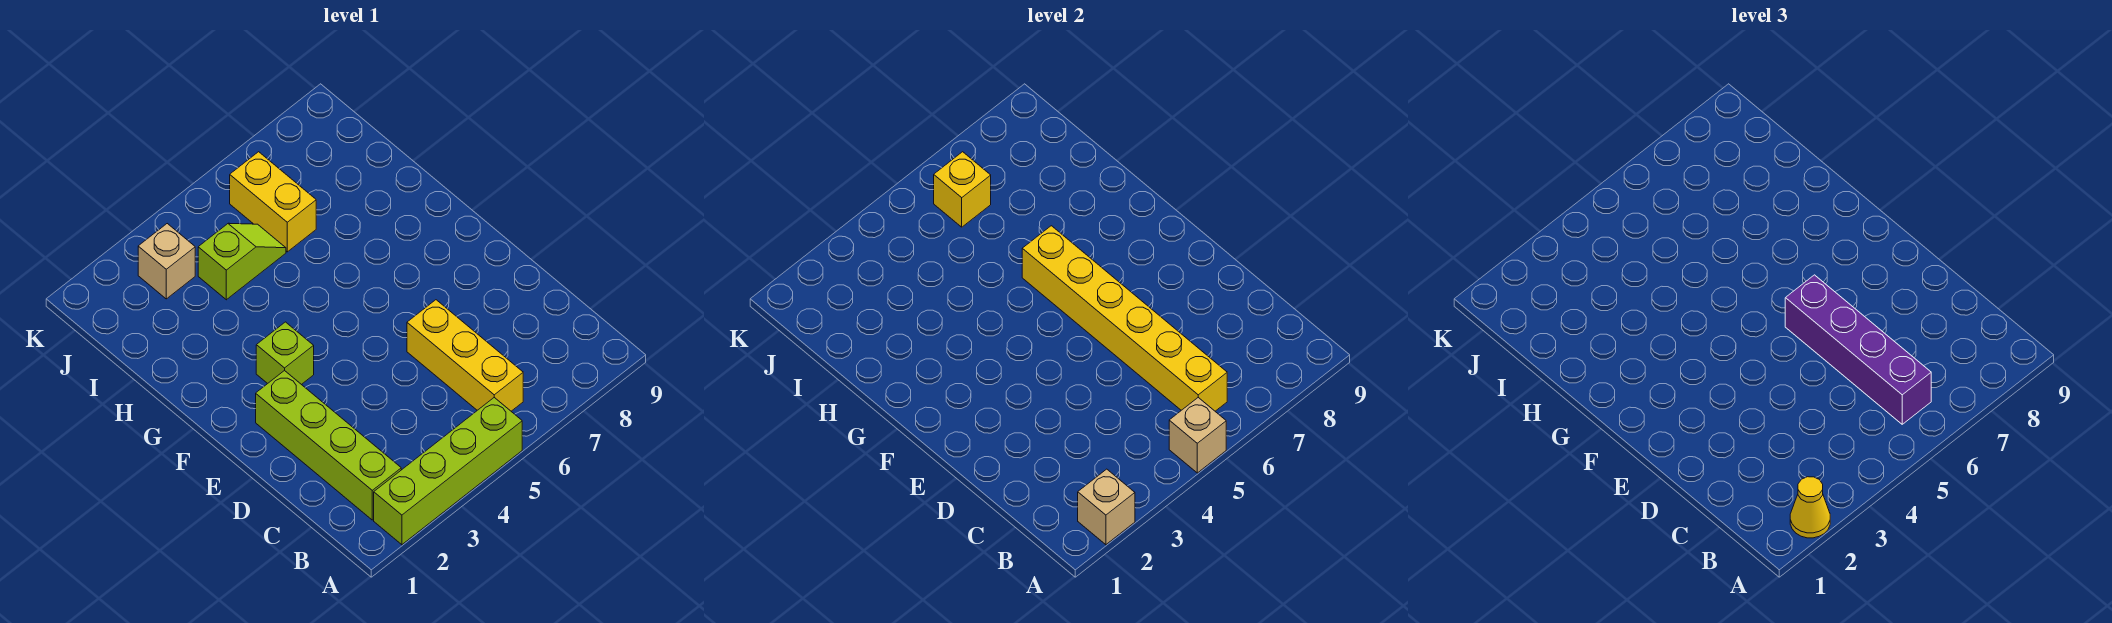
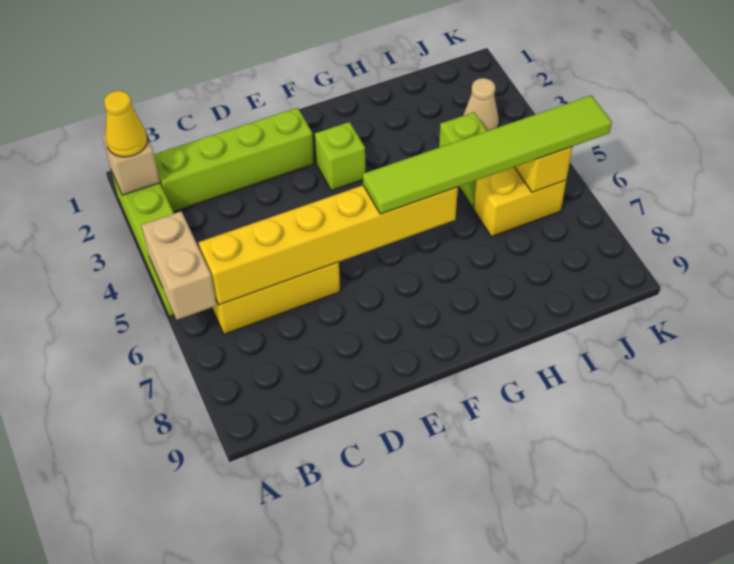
tan 1x1 brick [1169,398,1226,473] -> tan 1x2 brick [142,211,217,320]
purple 1x4 brick [1785,275,1931,424] -> none
none -> lime 1x6 tile [363,95,612,214]
tan 1x1 brick [138,224,195,299] -> tan 1x1 cone [463,78,499,131]

